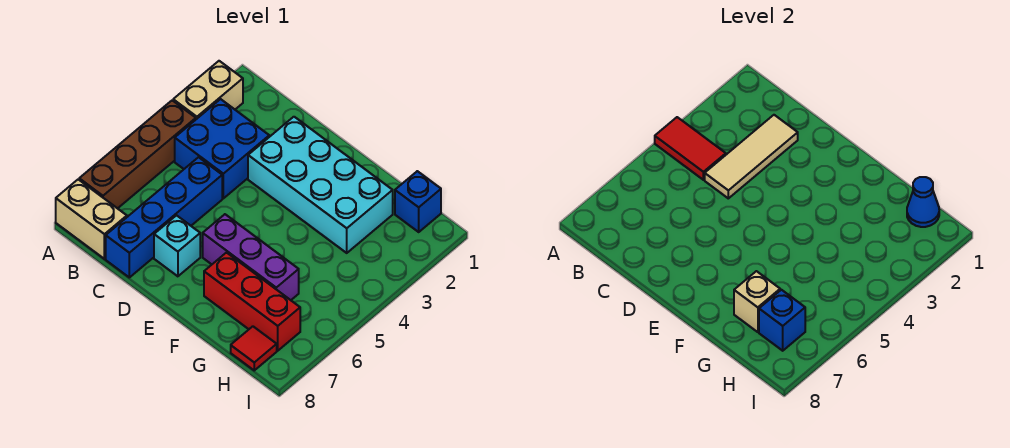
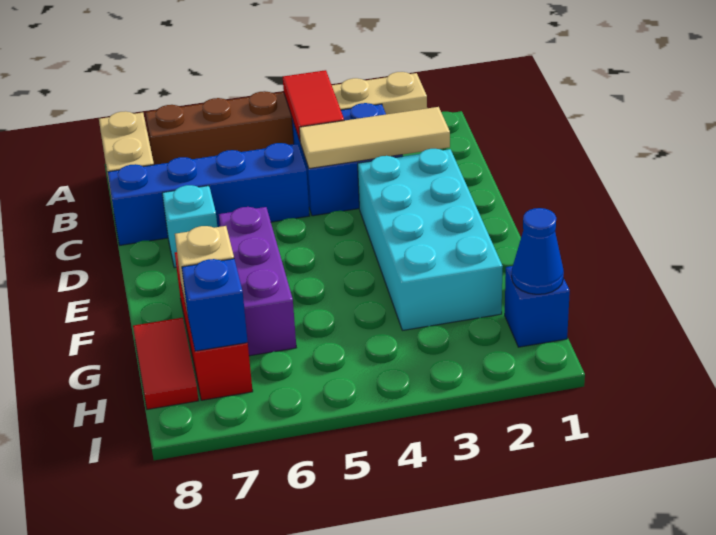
red 1x1 tile [231,326,277,370] -> red 1x2 tile [133,318,199,409]

